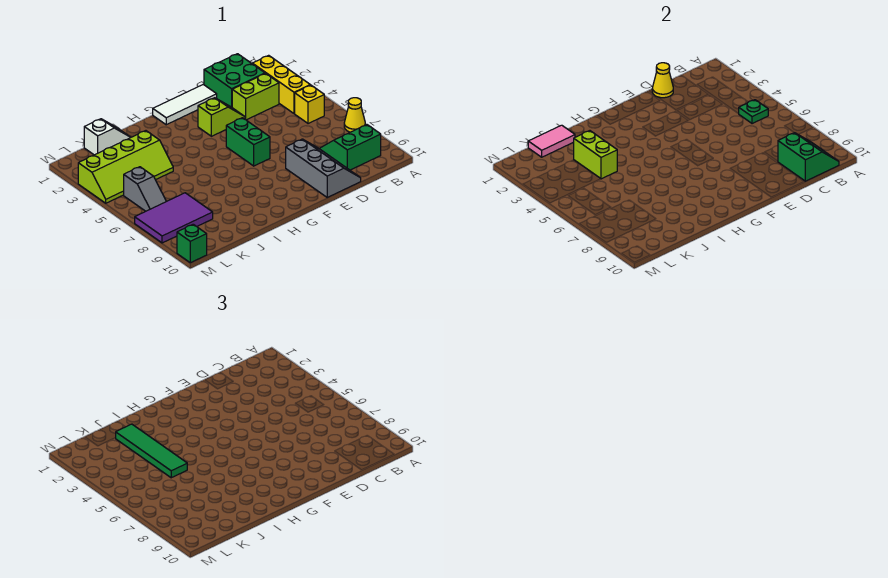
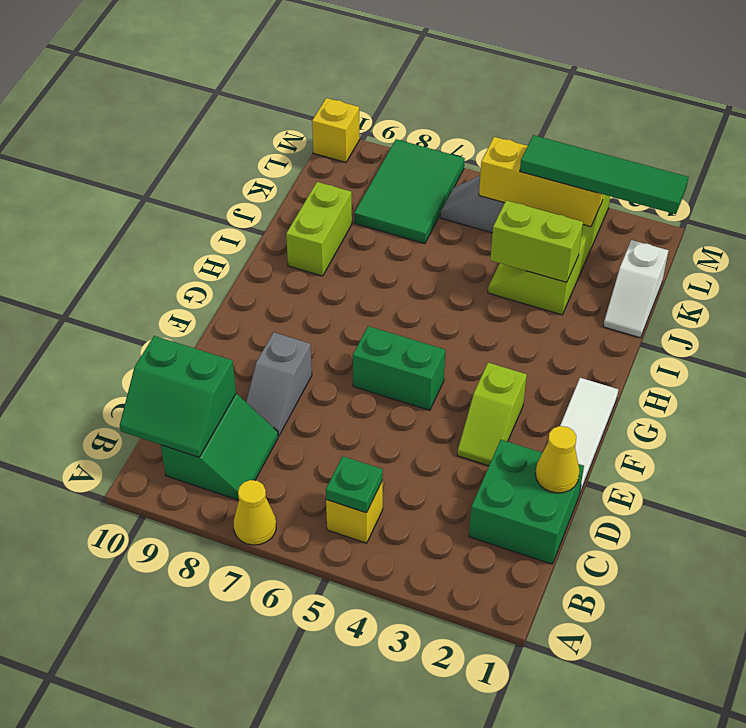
yellow 1x3 brick [252,55,310,114] -> yellow 1x3 brick moved to [479,137,603,227]
lime 1x2 brick [232,73,279,120] -> lime 1x2 brick moved to [286,182,352,276]
grey 2x3 slope [286,139,361,198] -> grey 1x2 slope [246,332,312,436]
pink 1x2 tile [528,125,575,157] -> none
green 1x4 tile [116,424,187,478] -> green 1x4 tile moved to [520,135,688,214]
purple 2x3 tile [135,193,213,243] -> green 2x3 tile [354,139,465,244]
green 1x1 brick [177,224,207,263] -> yellow 1x1 brick [312,98,360,162]

